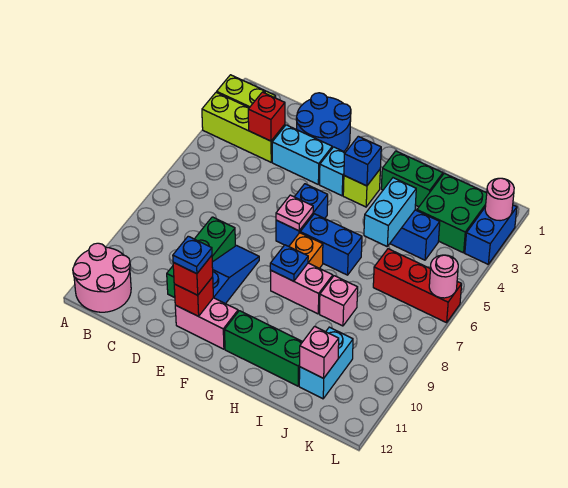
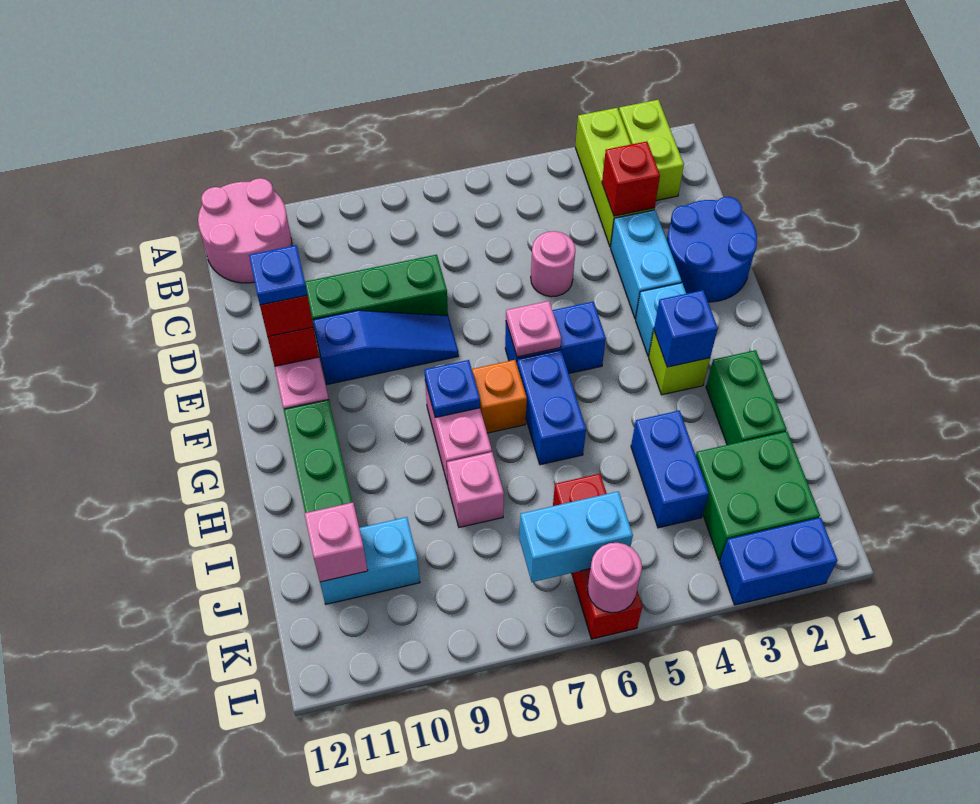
cyan 1x2 brick [364,178,416,246] -> cyan 1x2 brick moved to [519,491,633,582]
pink 1x1 round brick [485,178,514,221] -> pink 1x1 round brick moved to [531,231,575,297]

